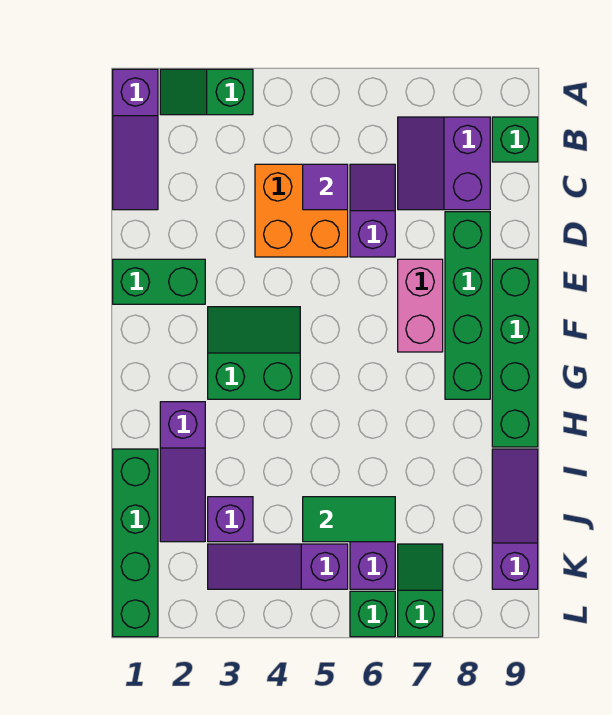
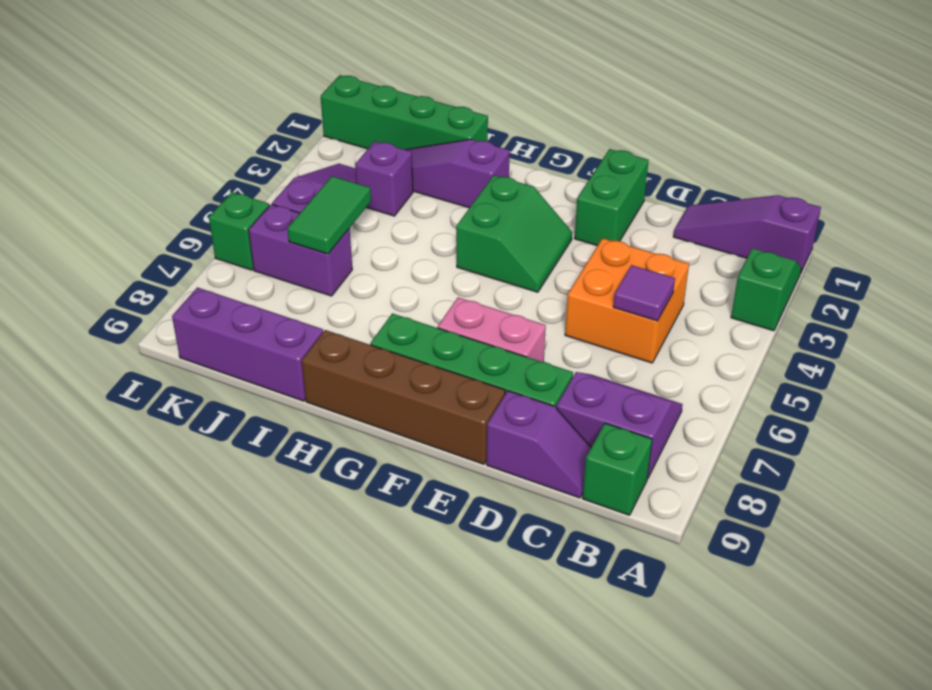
purple 1x2 slope [350,164,395,257] -> purple 1x2 slope moved to [487,391,591,498]
green 1x4 brick [492,259,538,447] -> brown 1x4 brick [302,330,505,464]
purple 1x3 slope [492,449,538,589] -> purple 1x3 brick [172,287,323,401]
green 1x2 slope [398,544,443,637] -> none

